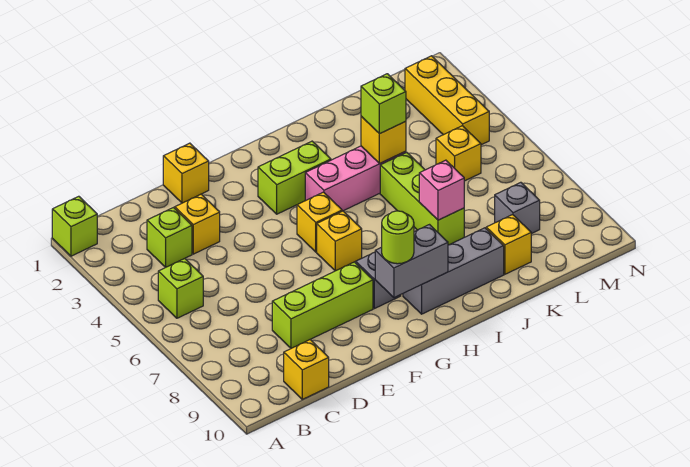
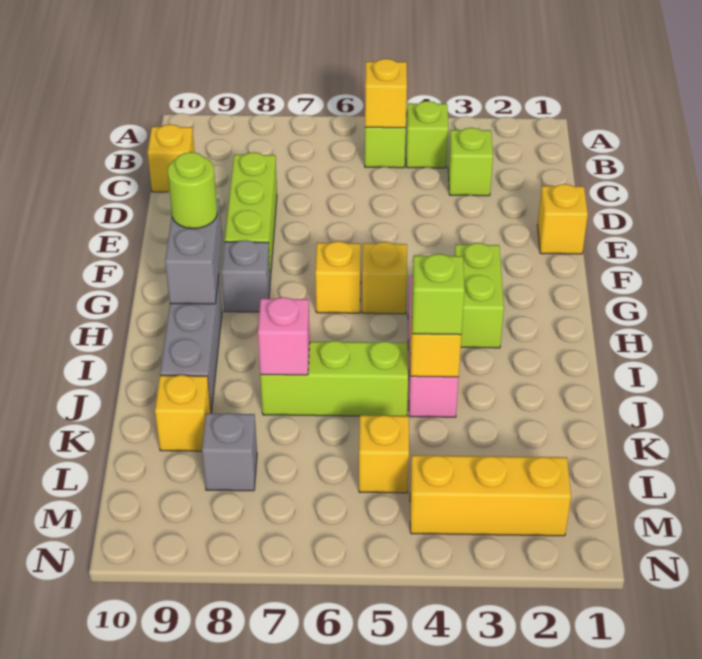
lime 1x1 brick [52,196,97,256] -> lime 1x1 brick moved to [406,101,448,168]
yellow 1x1 brick [175,194,220,254] -> yellow 1x1 brick moved to [365,59,407,128]

